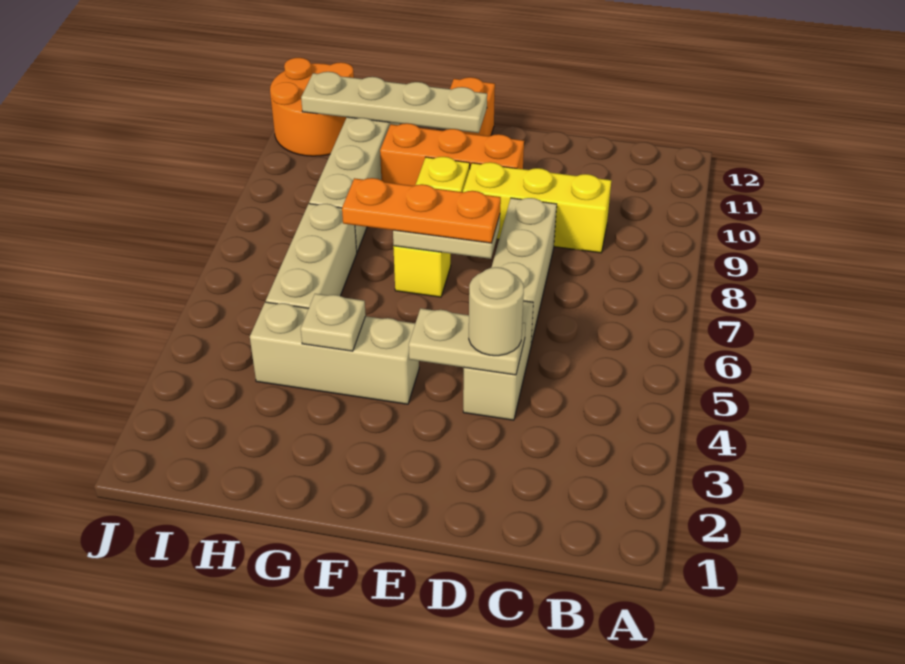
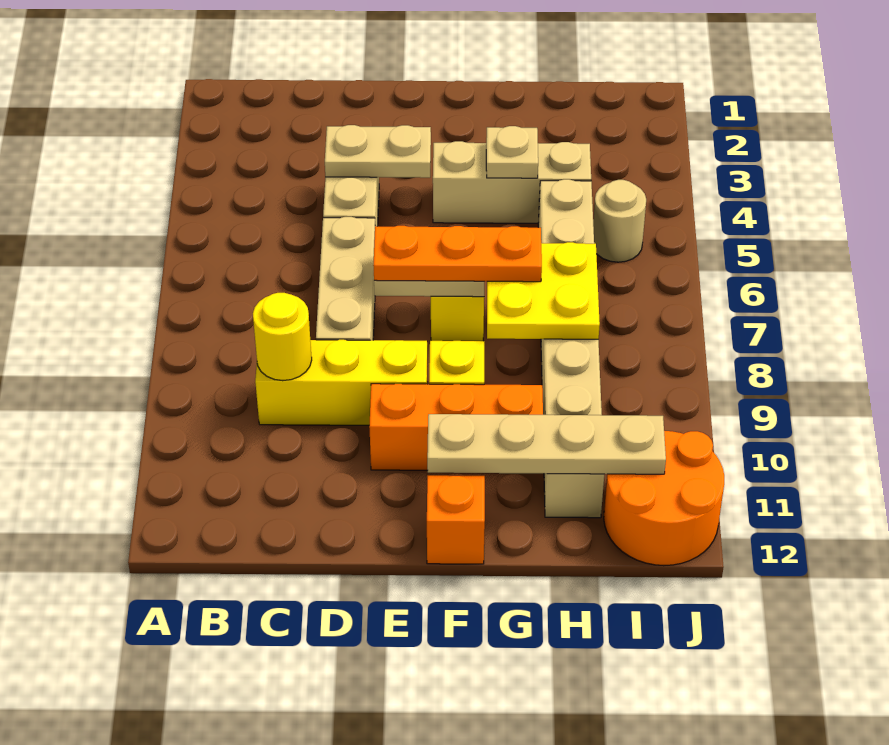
none -> yellow 1x1 round brick [253,293,312,381]
tan 1x1 round brick [469,267,524,356] -> tan 1x1 round brick moved to [593,180,646,262]
none -> yellow 2x2 plate [487,242,600,339]

